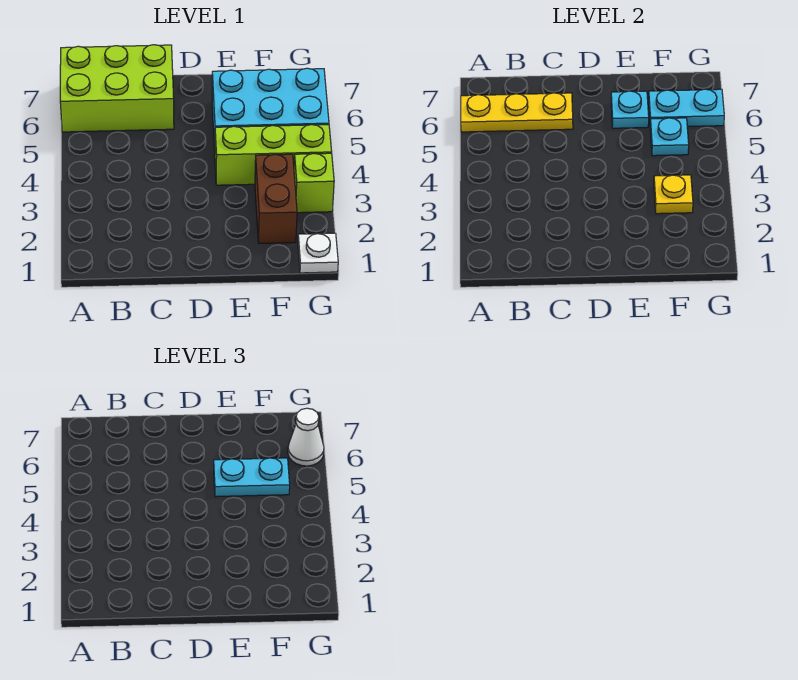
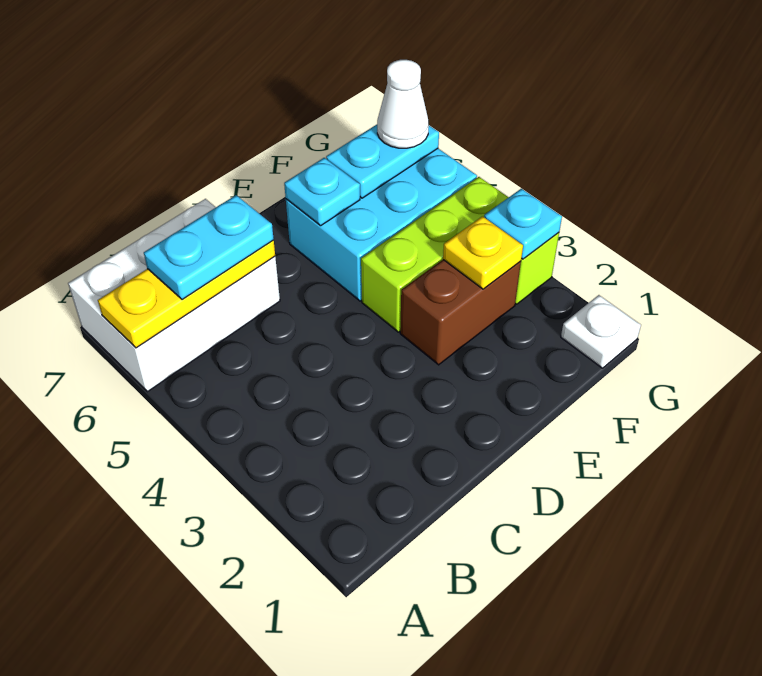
lime 2x3 brick [60,45,174,132] -> white 2x3 brick [68,199,280,392]
cyan 1x2 plate [214,458,290,497] -> cyan 1x2 plate moved to [144,195,274,300]
brown 1x2 brick [255,154,297,243] -> brown 1x2 brick turned to [400,260,521,365]
cyan 1x1 plate [650,118,689,156] -> cyan 1x1 plate moved to [484,189,562,259]

